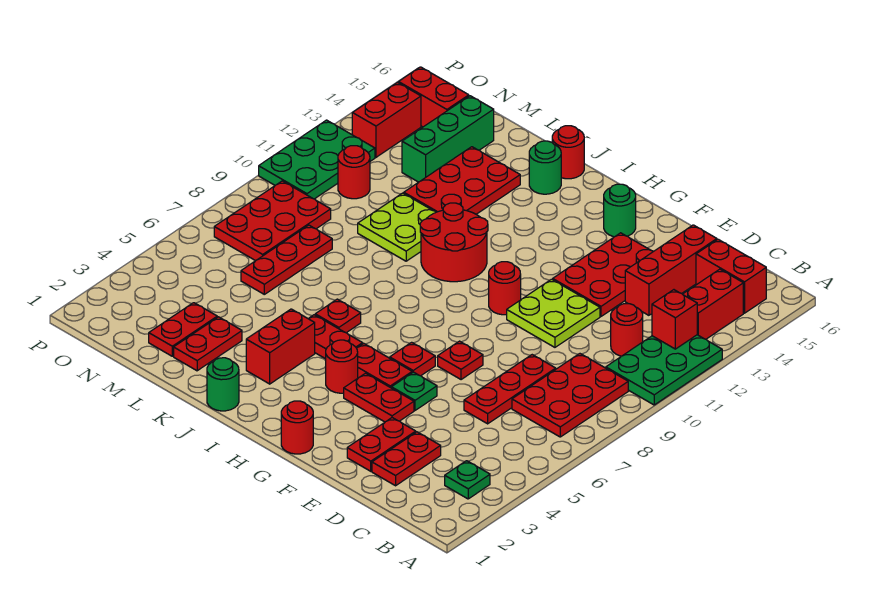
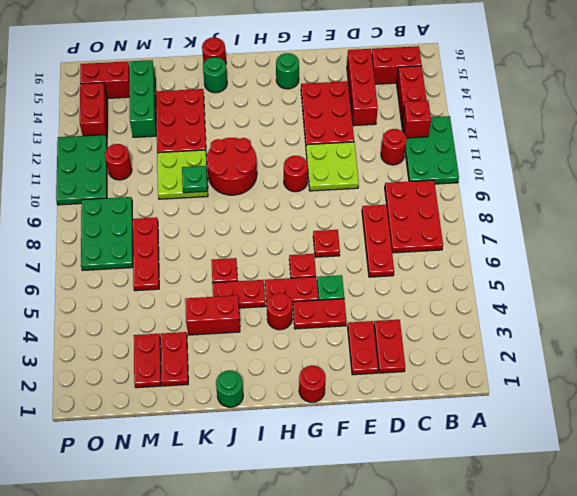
green 1x1 plate [445,461,490,499] -> green 1x1 plate moved to [182,166,207,193]
red 1x2 brick [246,309,315,384] -> red 1x2 brick turned to [185,295,240,335]
red 2x3 plate [214,181,331,261] -> green 2x3 plate [81,197,133,270]

